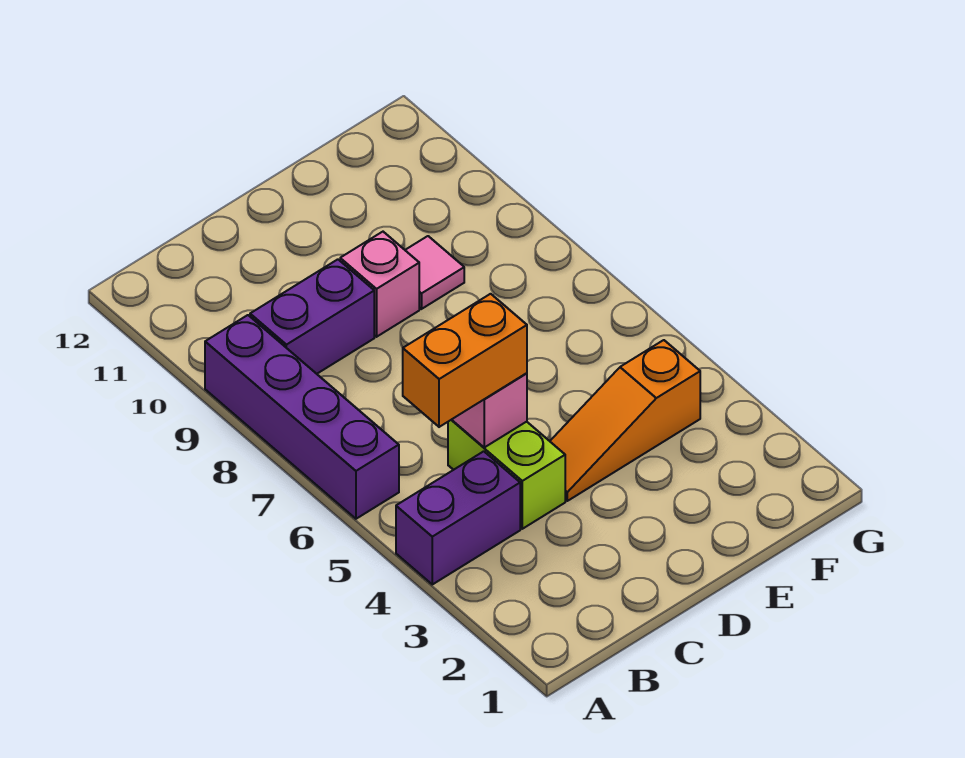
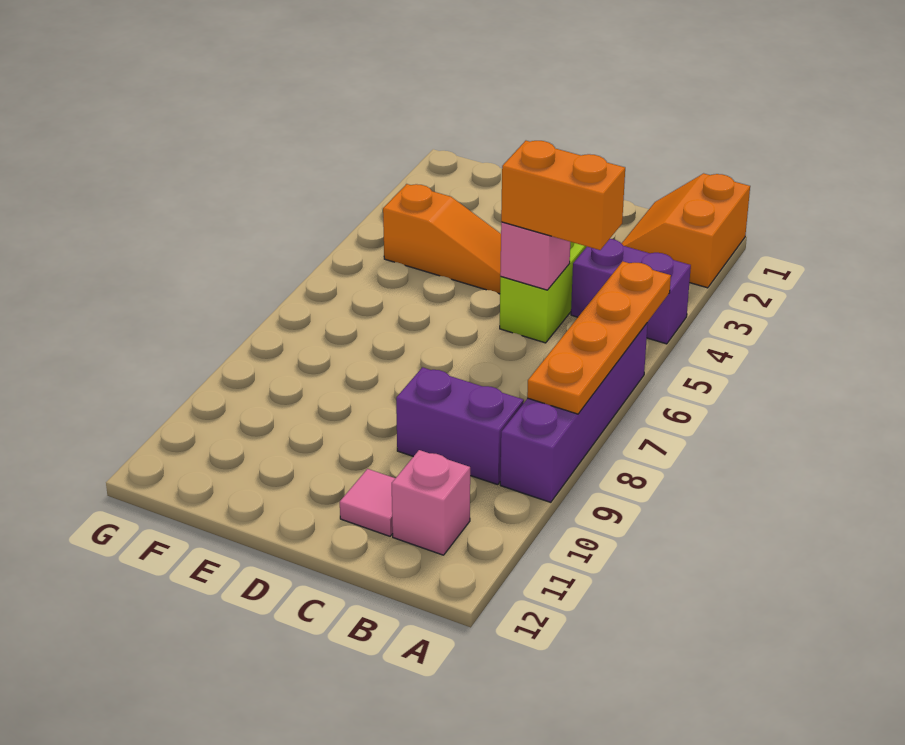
none -> orange 2x2 slope [621,173,750,288]
none -> orange 1x4 plate [527,261,671,414]
pink 1x1 brick [340,232,419,337] -> pink 1x1 brick moved to [392,450,470,555]
pink 1x1 tile [405,236,464,309] -> pink 1x1 tile moved to [340,469,395,536]

